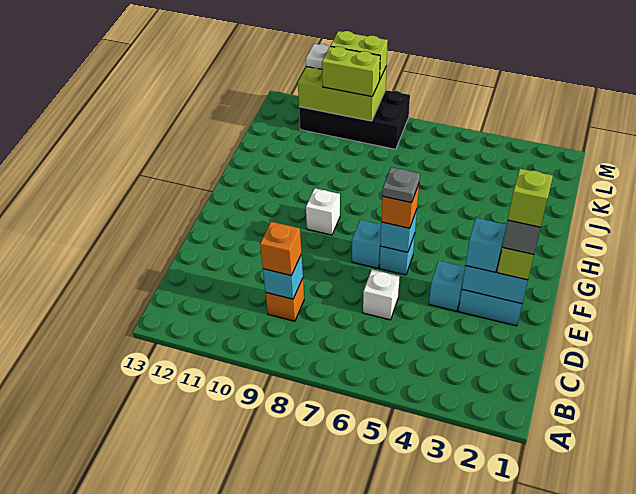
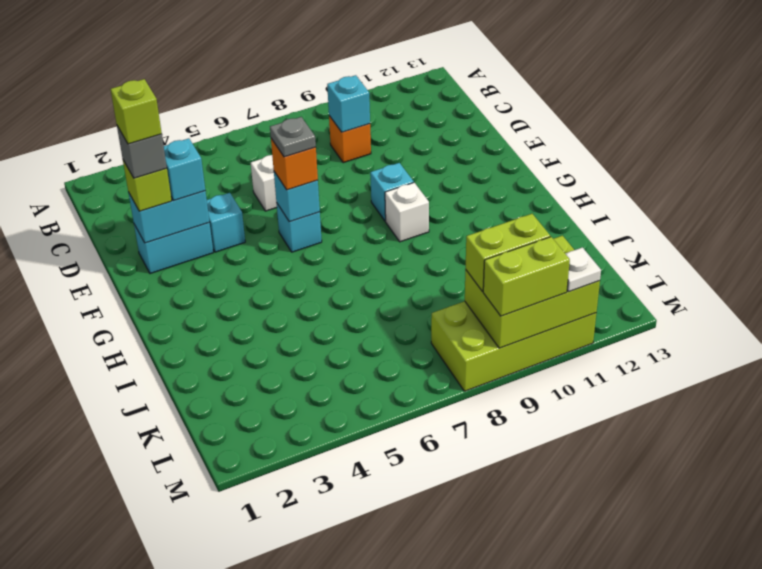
orange 1x1 brick [260,222,301,275] -> none
cyan 1x1 brick [352,220,381,268] -> cyan 1x1 brick moved to [370,163,414,221]
black 2x4 brick [299,90,410,149] -> lime 2x4 brick [431,301,596,391]

